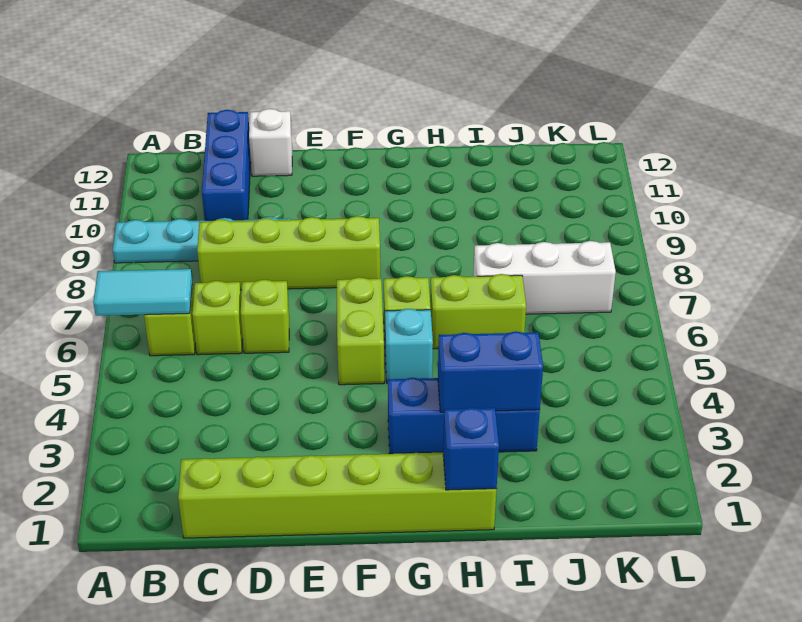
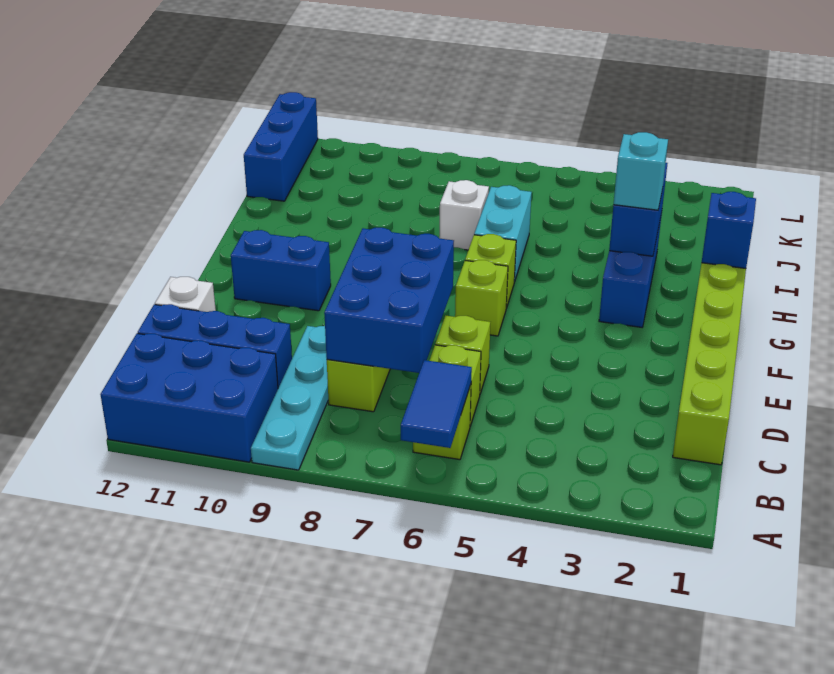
cyan 1x2 tile [93,269,192,316] -> blue 1x2 tile [401,360,472,448]
none -> blue 2x3 brick [100,333,278,462]
none -> blue 2x3 brick [324,228,454,373]
lime 1x2 brick [336,277,384,385] -> lime 1x1 brick [455,260,508,336]
none -> blue 1x2 brick [231,230,331,311]
cyan 1x1 brick [385,309,433,383] -> cyan 1x1 brick moved to [614,132,668,210]
lime 1x2 brick [430,274,526,349] -> cyan 1x2 brick [474,185,532,282]
white 1x3 brick [473,241,616,314] -> white 1x1 brick [439,180,489,250]
none -> blue 1x3 brick [244,92,318,201]

